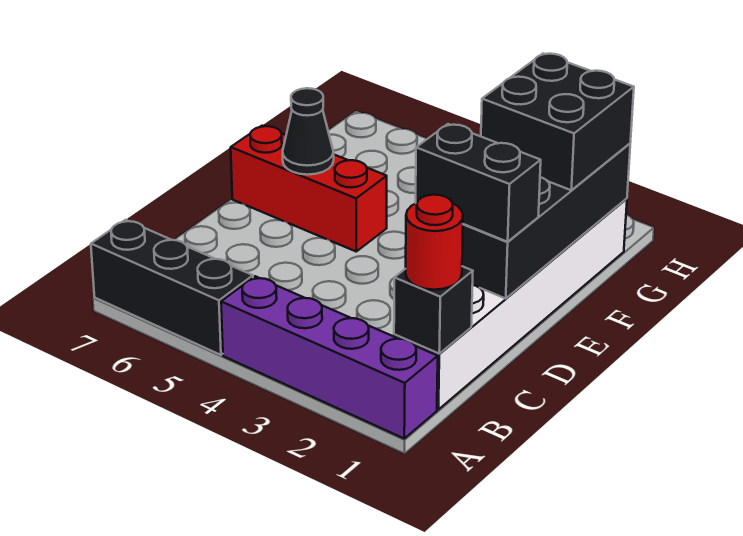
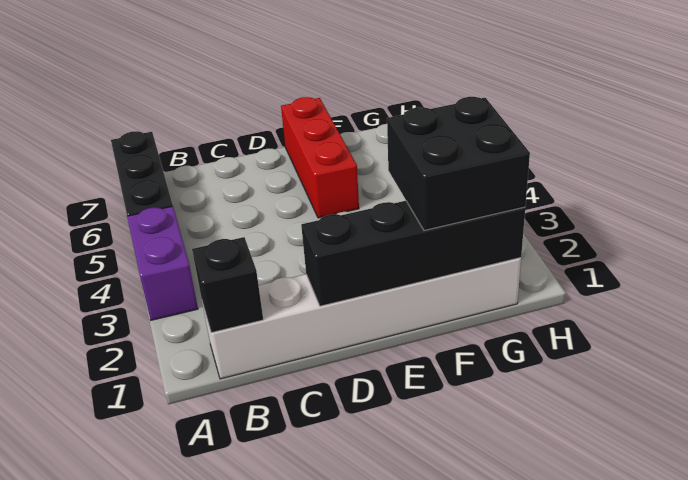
purple 1x4 brick [221,276,438,438] -> purple 1x2 brick [127,206,198,320]
red 1x1 round brick [406,195,463,290] -> none
black 1x2 brick [416,124,541,242] -> none
black 1x1 cone [283,88,334,175] -> none

